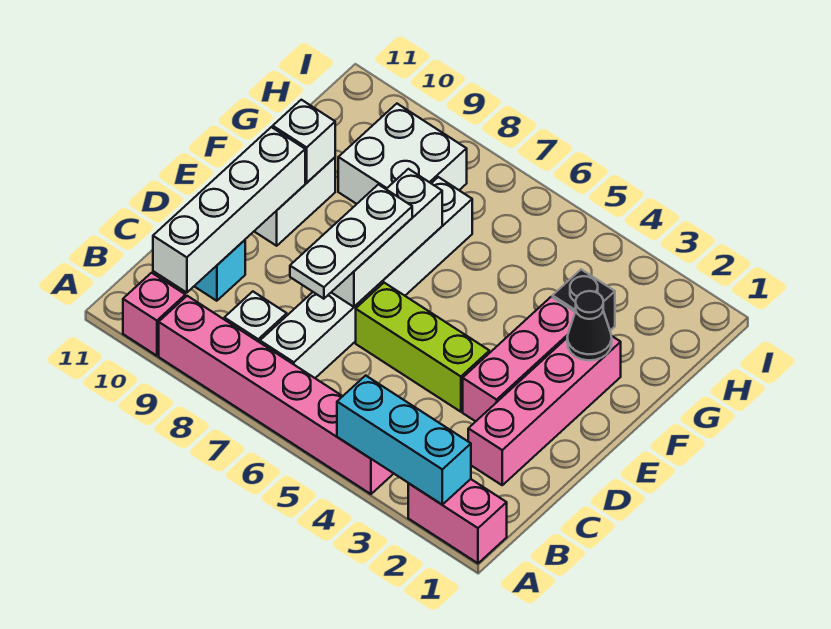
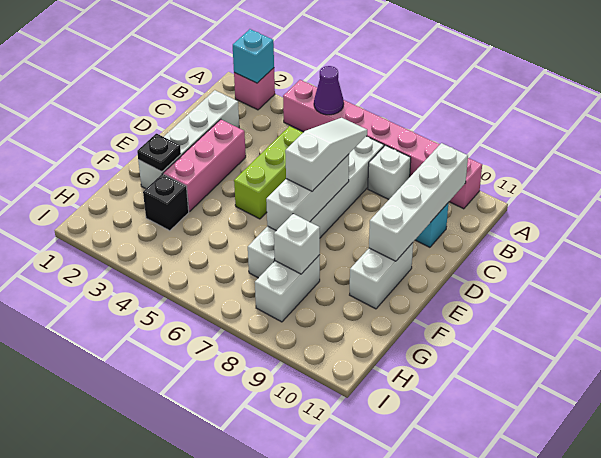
pink 1x2 brick [408,479,507,563] -> pink 1x1 brick [234,68,275,110]
cyan 1x3 brick [337,375,471,505] -> cyan 1x1 brick [233,29,274,83]
none -> purple 1x1 cone [314,66,344,115]
pink 1x4 brick [468,336,621,485] -> white 1x4 brick [138,90,239,189]
white 1x3 plate [290,184,412,299] -> white 1x3 slope [285,118,367,191]
lime 1x3 brick [356,283,489,412] -> lime 1x3 brick turned to [234,126,303,219]
black 1x1 cone [567,291,612,360] -> black 1x1 plate [137,134,181,172]
white 1x1 brick [273,100,335,183] -> white 1x1 brick moved to [274,214,320,274]
white 2x2 brick [338,104,467,204] -> white 1x2 brick [255,255,320,322]

